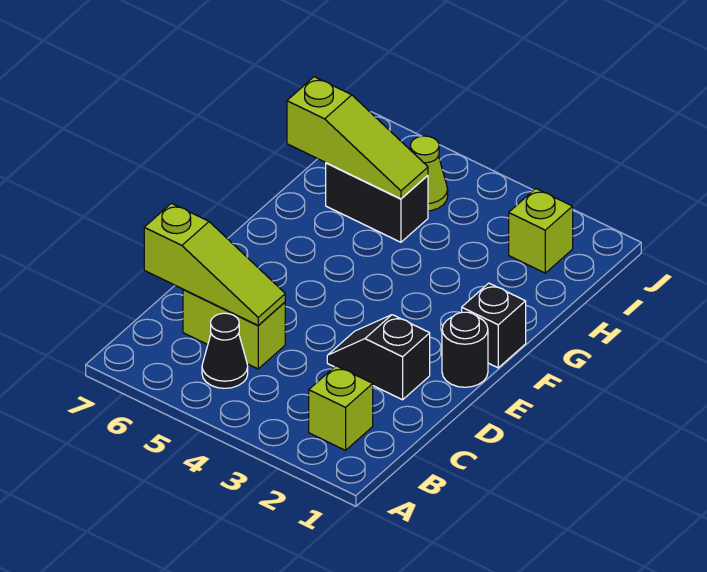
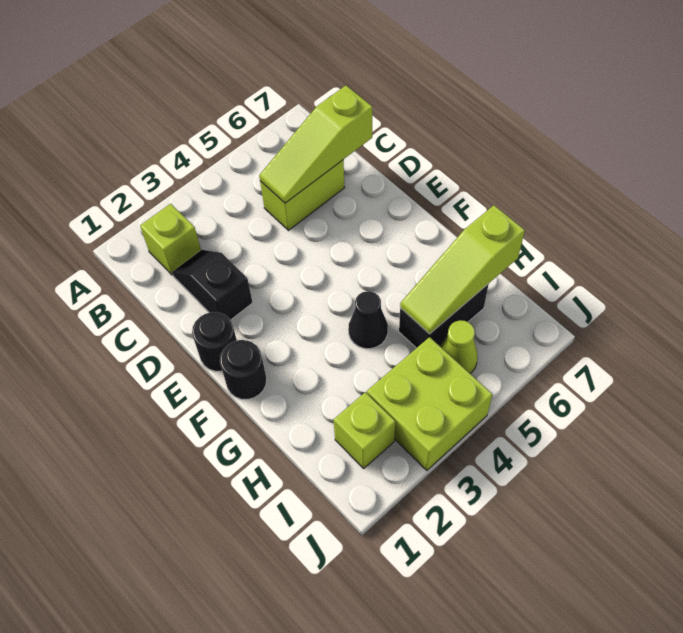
black 1x1 cone [202,313,248,388] -> black 1x1 cone moved to [348,291,388,349]
black 1x2 slope [327,315,430,400] -> black 1x2 slope turned to [172,250,253,320]
black 1x1 brick [462,283,526,368] -> black 1x1 round brick [220,340,267,399]
none -> lime 2x2 brick [367,337,493,470]

